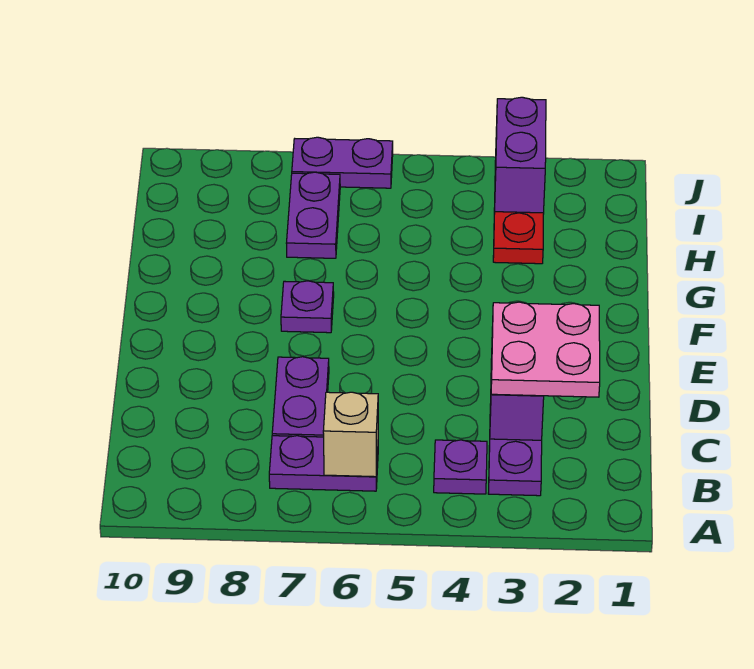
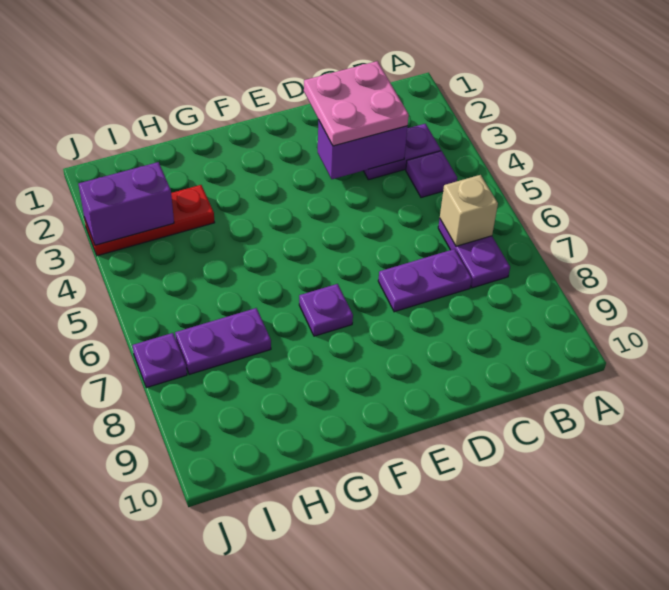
purple 1x2 plate [292,137,393,188] -> purple 1x1 plate [133,333,187,388]

